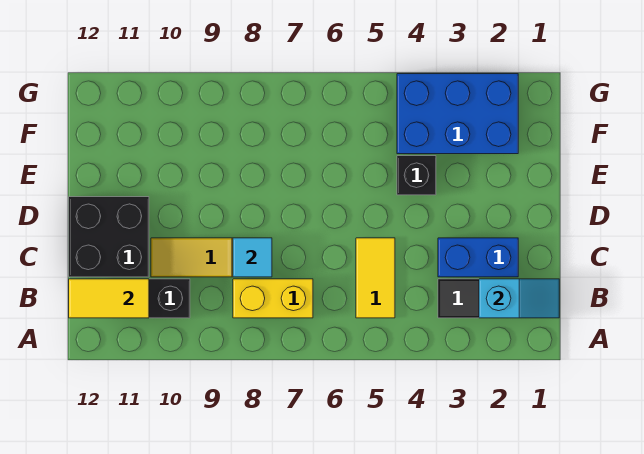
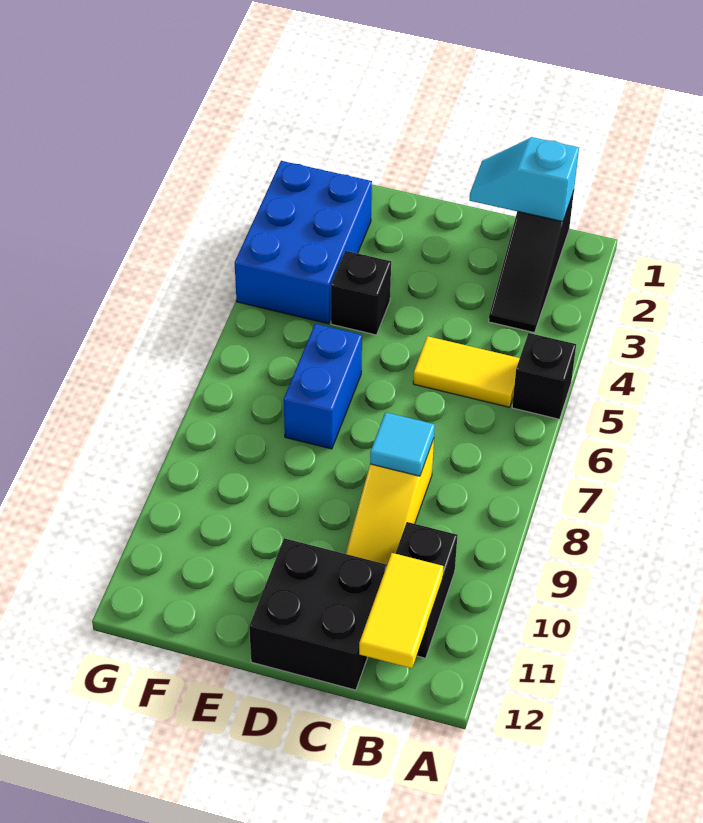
none -> black 1x1 brick [512,333,576,419]
cyan 1x2 slope [479,279,559,318] -> cyan 1x2 slope turned to [469,137,579,222]
yellow 1x2 brick [233,279,313,318] -> none
blue 1x2 brick [438,238,518,277] -> blue 1x2 brick moved to [284,324,362,449]

